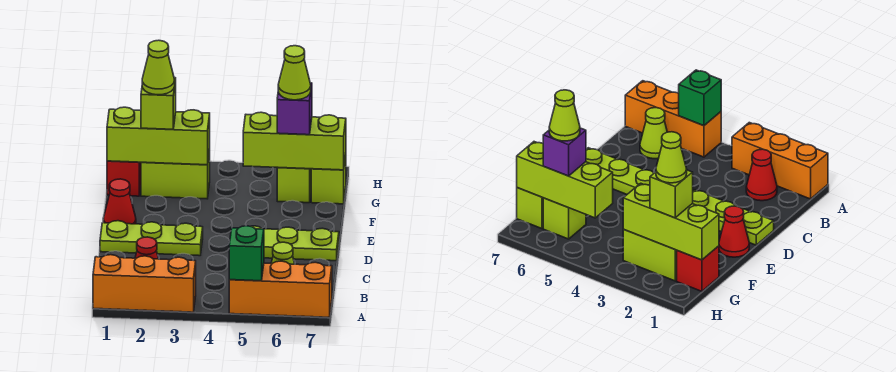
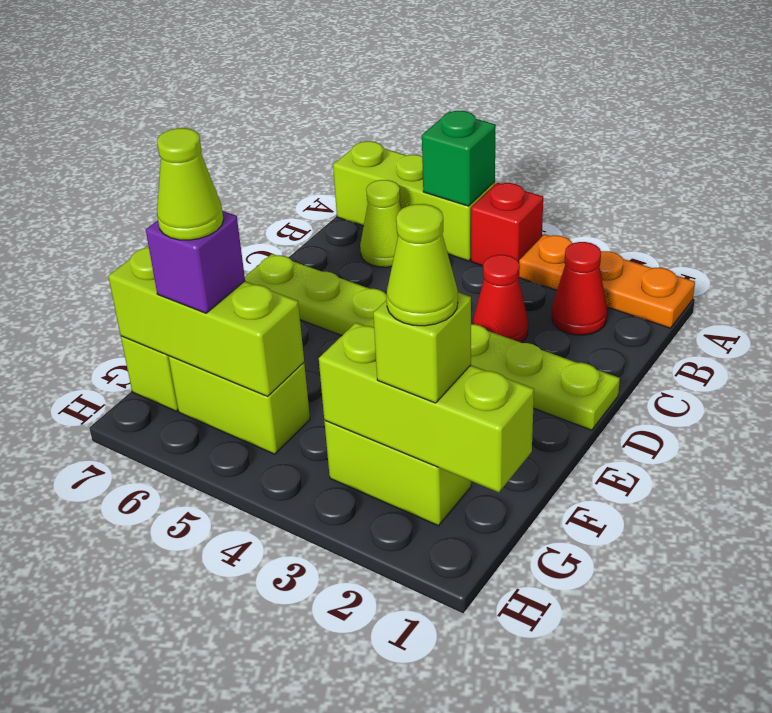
orange 1x3 brick [93,255,196,312] -> orange 1x3 plate [519,234,695,328]
orange 1x3 brick [229,261,332,317] -> lime 1x3 brick [333,141,495,261]
red 1x1 cone [103,179,136,224] -> red 1x1 cone moved to [473,255,528,343]
red 1x1 brick [107,161,141,196] -> red 1x1 brick moved to [471,183,543,266]
lime 1x1 brick [277,168,311,203] -> lime 1x2 brick [169,356,310,454]

